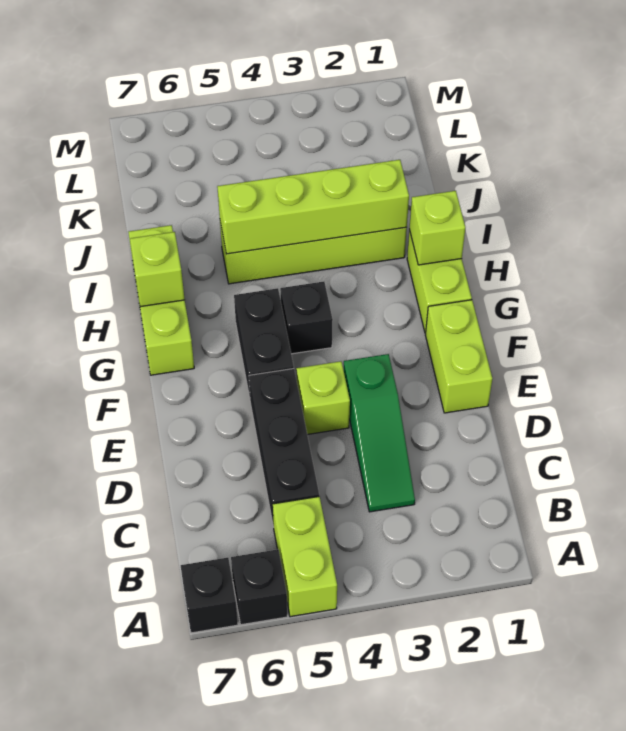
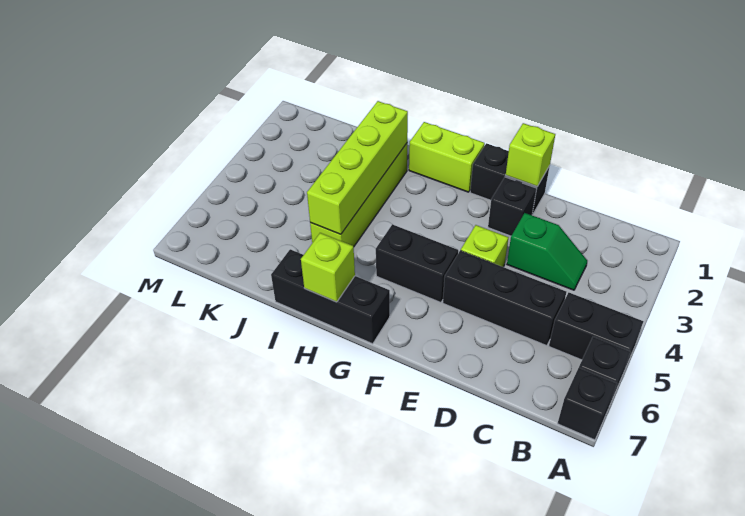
lime 1x2 brick [273,496,337,617] -> black 1x2 brick [549,293,644,373]
green 1x3 slope [344,354,415,512] -> green 1x2 slope [507,213,587,290]
lime 1x2 brick [425,300,492,413] -> black 1x2 brick [470,143,550,215]
black 1x1 brick [280,282,333,354] -> black 1x1 brick moved to [488,177,537,236]
lime 1x3 brick [128,225,194,375] -> black 1x3 brick [271,249,390,344]
lime 1x1 brick [409,191,465,265] -> lime 1x1 brick moved to [506,123,555,186]

